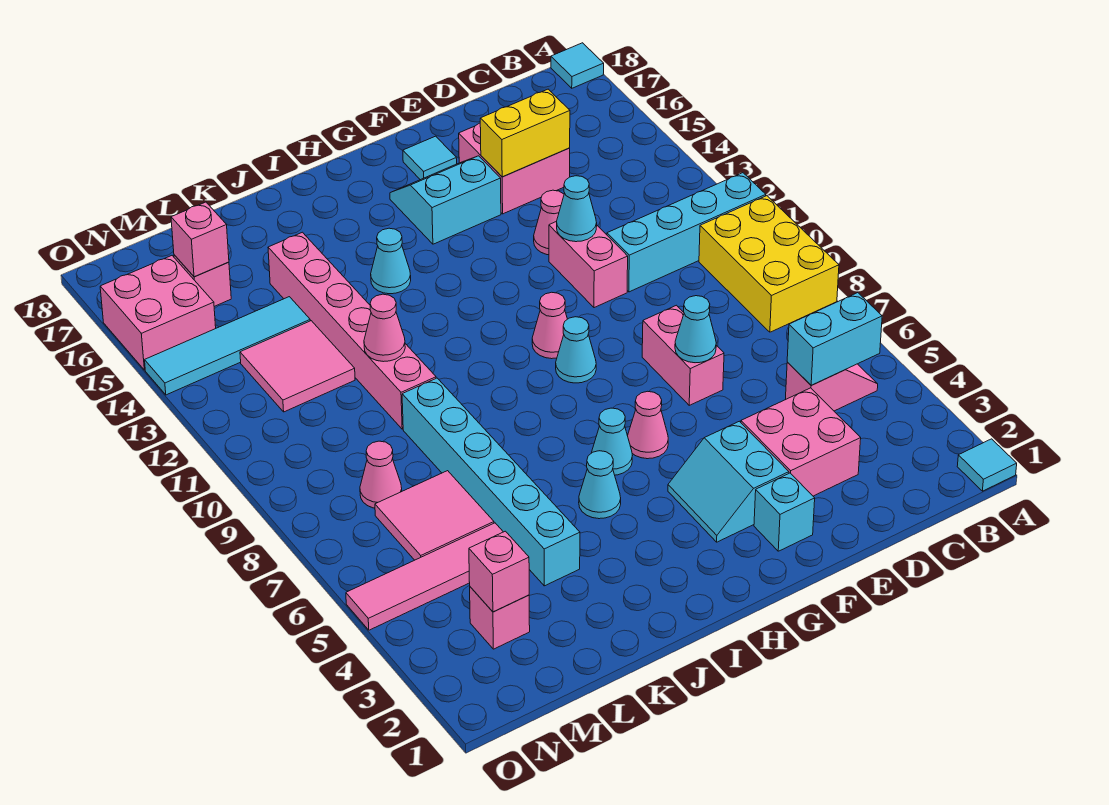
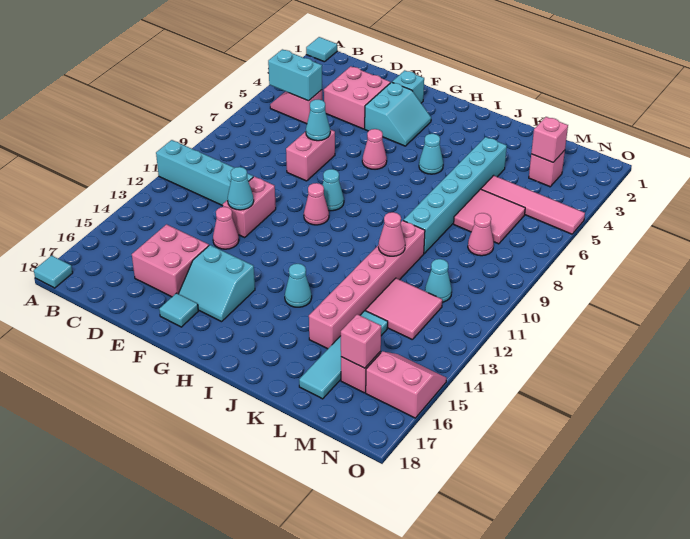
yellow 2x3 brick [699,196,839,332] -> none
yellow 1x2 brick [480,89,570,177] -> none
cyan 1x1 cone [592,408,632,475] -> cyan 1x1 cone moved to [425,259,452,302]
cyan 1x4 tile [145,297,310,395] -> cyan 1x4 tile turned to [299,311,388,399]
pink 2x2 brick [100,256,216,370] -> pink 2x2 slope [366,351,447,418]

